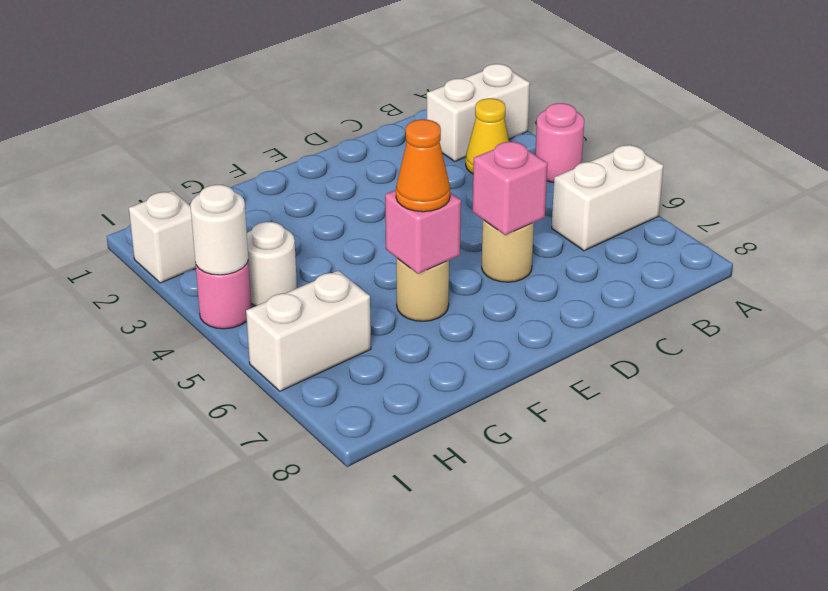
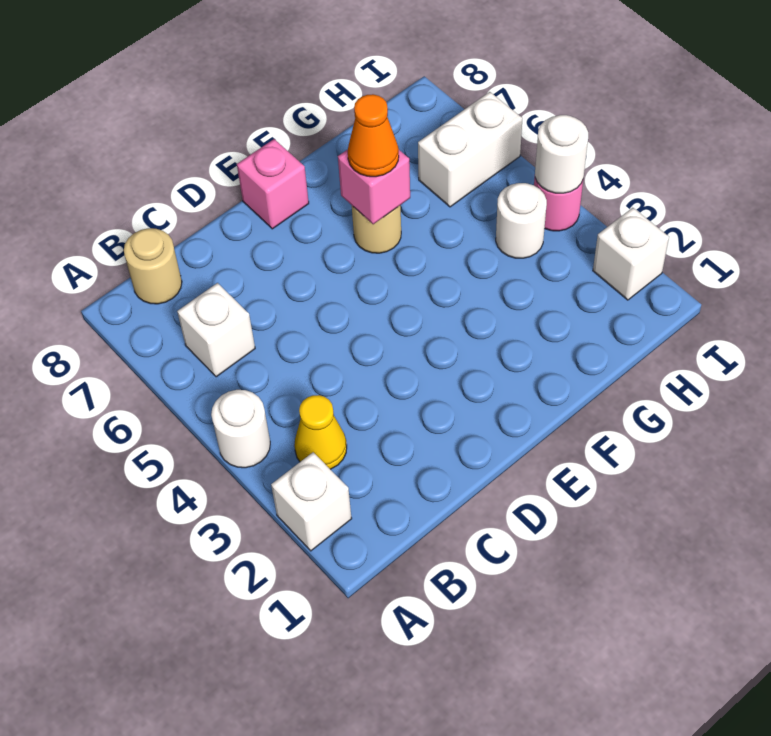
white 1x2 brick [427,64,530,161] -> white 1x1 brick [271,452,352,551]
pink 1x1 round brick [535,103,584,182] -> white 1x1 round brick [211,390,270,468]
white 1x2 brick [552,145,664,251] -> white 1x1 brick [177,283,255,377]
tan 1x1 round brick [482,220,534,282] -> tan 1x1 round brick moved to [124,228,182,304]
pink 1x1 brick [472,141,548,235] -> pink 1x1 brick moved to [237,139,309,229]

